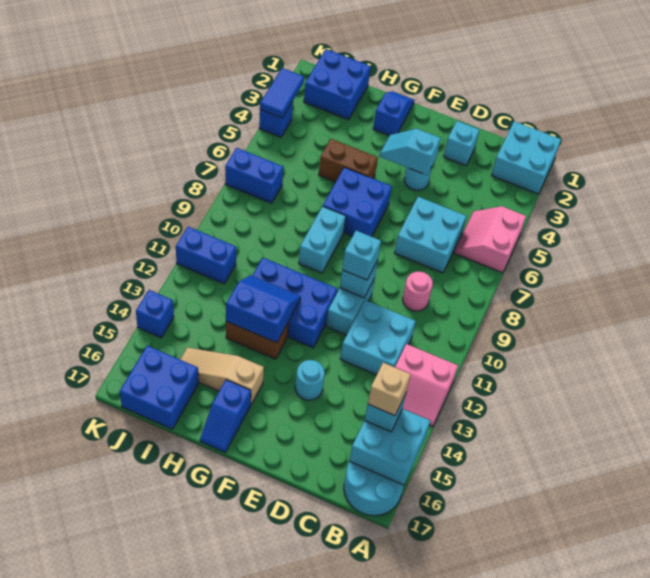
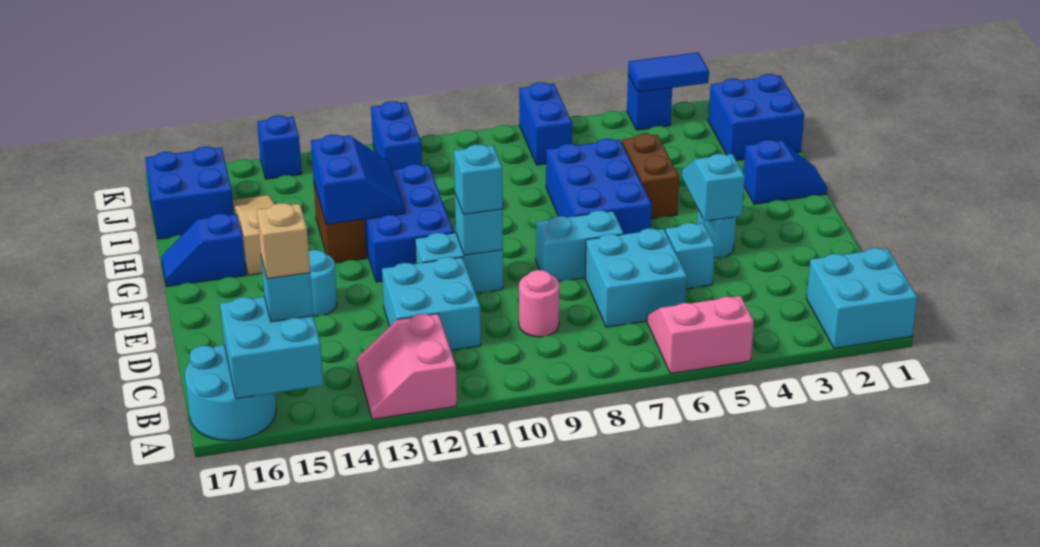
cyan 1x1 brick [444,121,479,166] -> cyan 1x1 brick moved to [666,223,715,289]
blue 2x2 brick [323,167,392,237] -> blue 2x3 brick [546,139,652,234]
cyan 1x2 brick [299,206,346,273] -> cyan 1x2 brick moved to [536,211,624,281]

